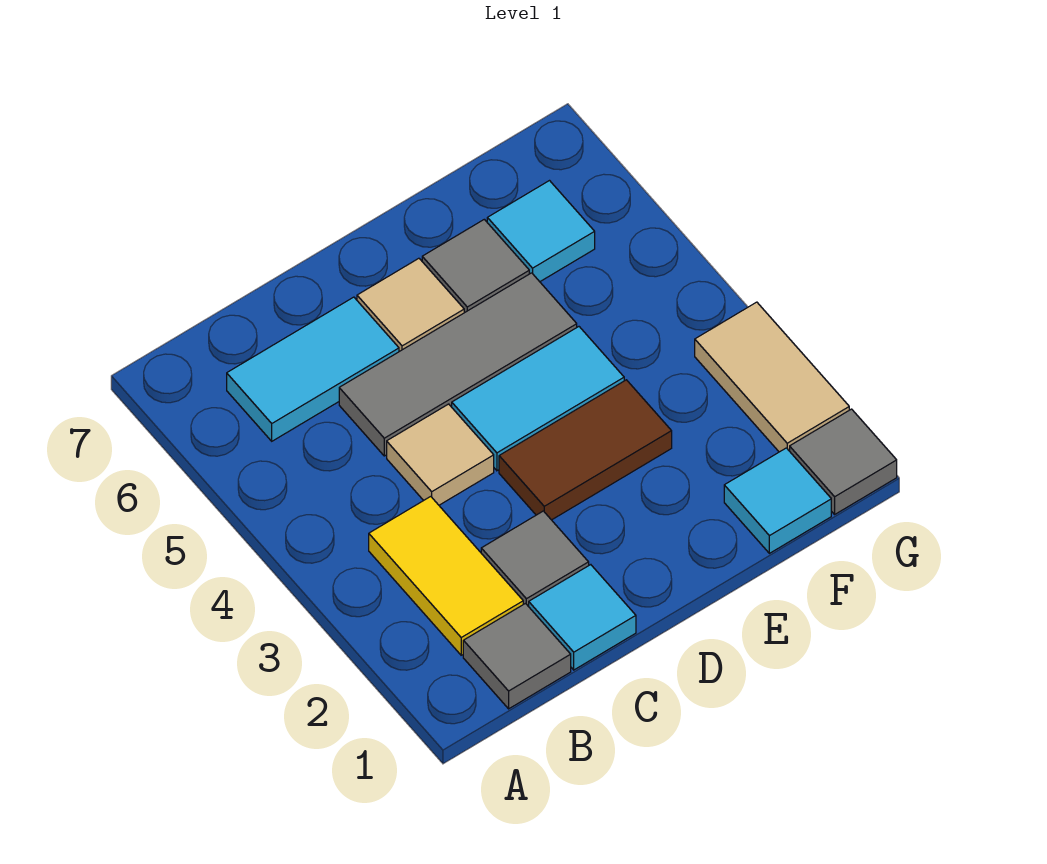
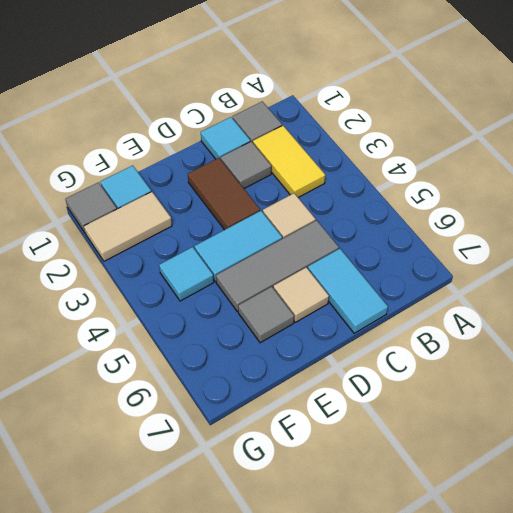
cyan 1x2 tile [227,297,399,441] -> cyan 1x2 tile turned to [308,249,388,333]
brown 1x2 tile [499,380,672,520] -> brown 1x2 tile turned to [188,158,260,230]
cyan 1x1 tile [487,181,595,282] -> cyan 1x1 tile moved to [159,247,214,301]
tan 1x2 tile [695,302,849,452] -> tan 1x2 tile turned to [84,192,172,261]

